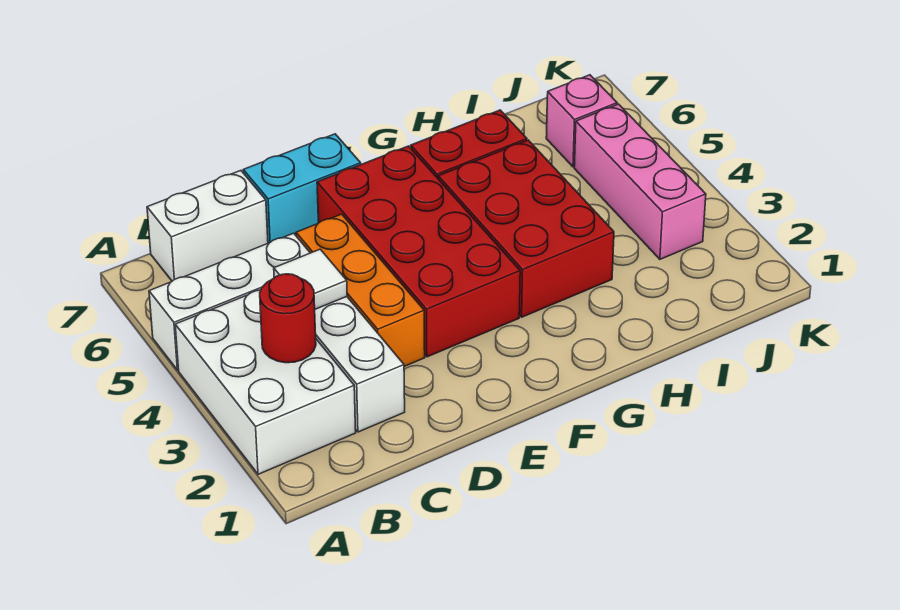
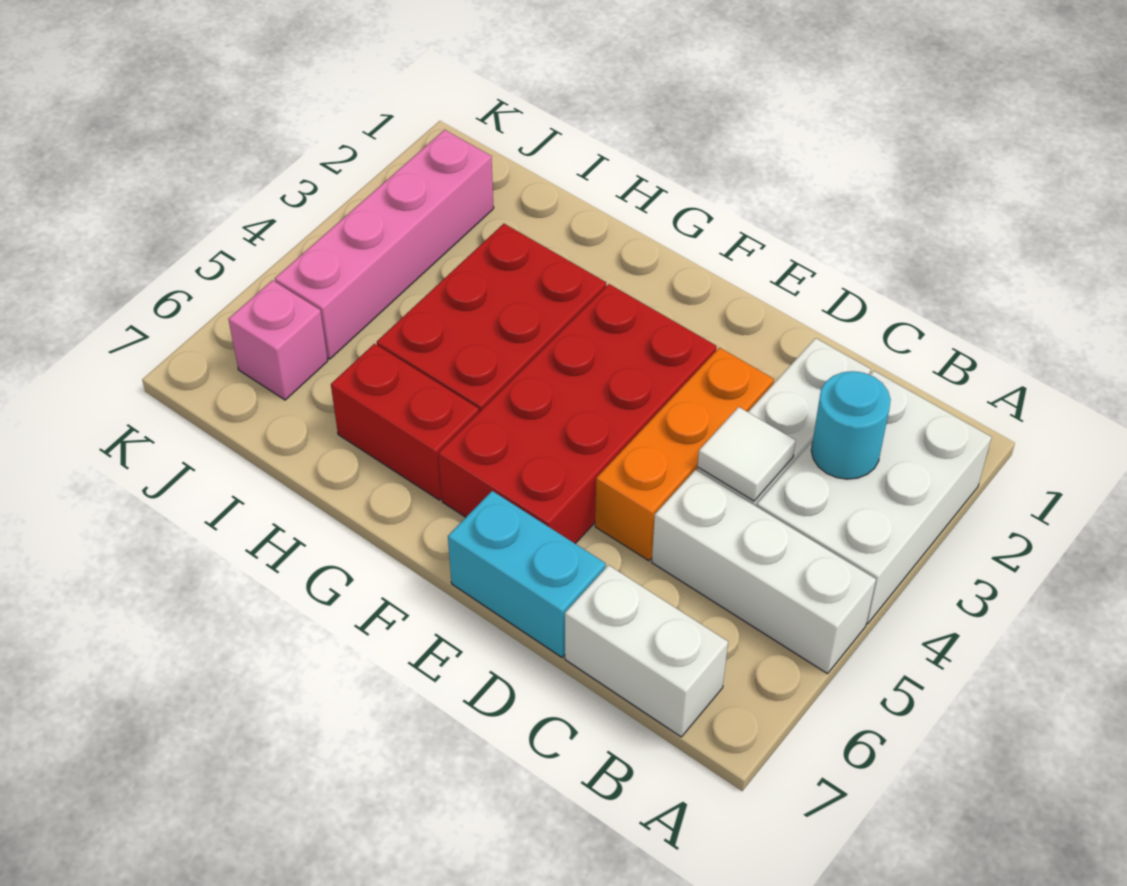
red 1x1 round brick [260,274,316,363] -> cyan 1x1 round brick [811,371,891,479]
pink 1x3 brick [574,104,706,259] -> pink 1x4 brick [275,130,494,359]

